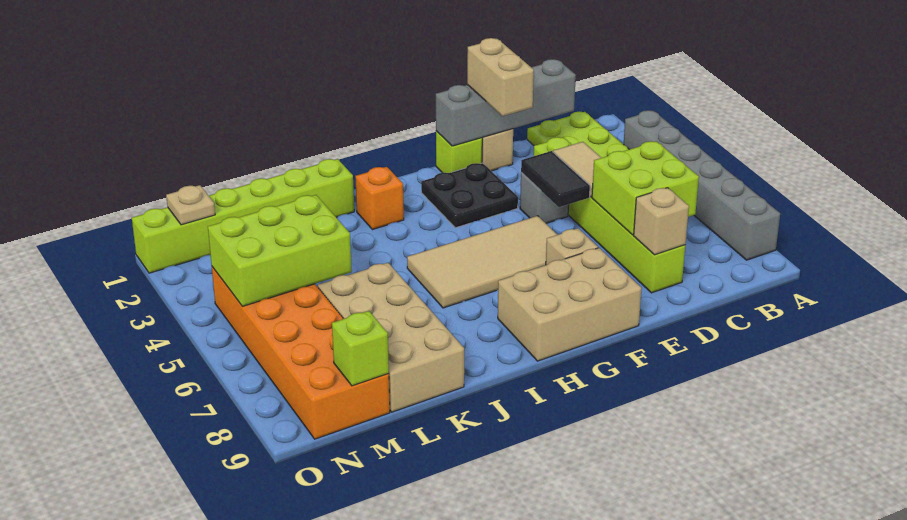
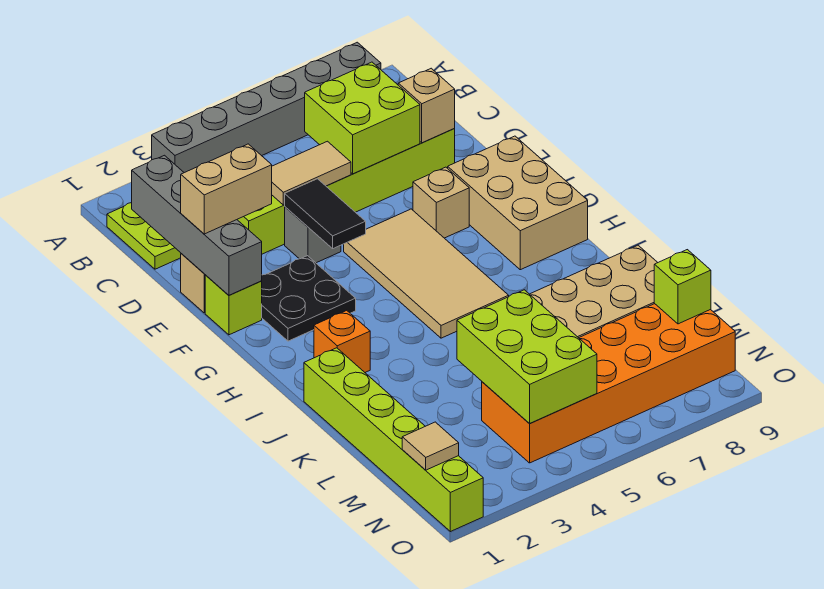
black 1x2 tile [521,151,590,207] -> black 1x2 tile turned to [285,179,366,249]
tan 1x1 plate [166,185,215,225] -> tan 1x1 tile [402,422,459,470]

